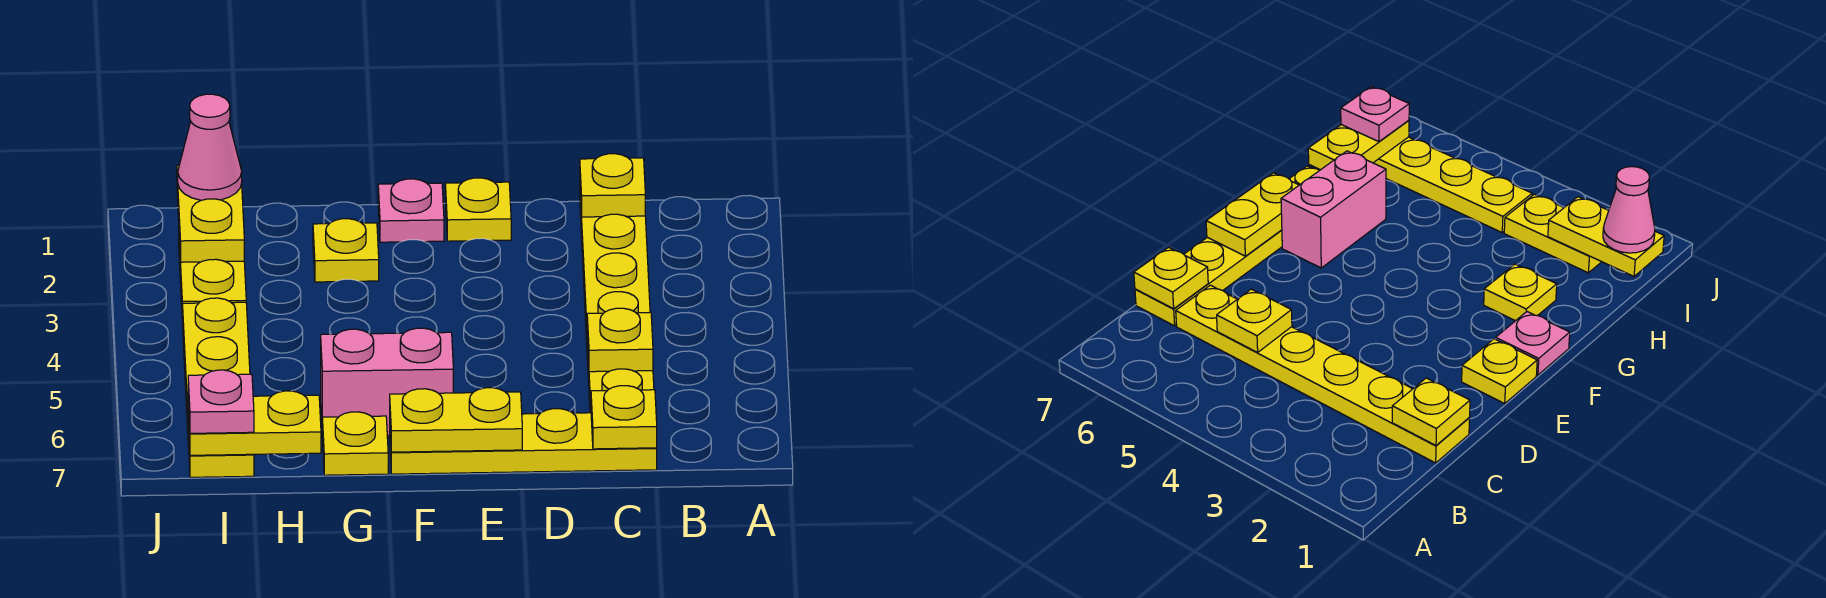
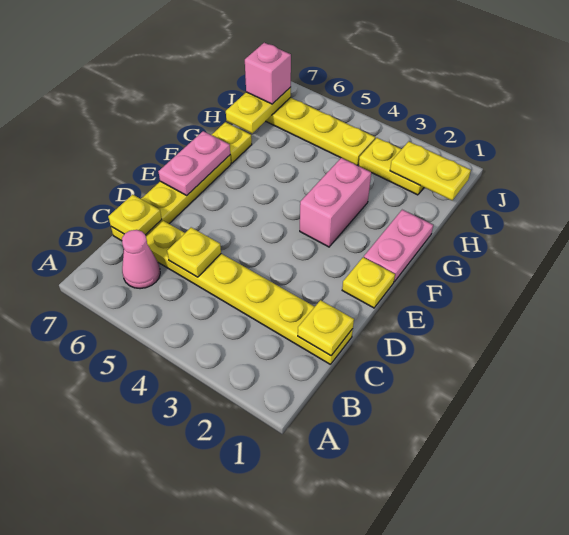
yellow 1x2 plate [390,388,522,452] -> pink 1x2 plate [158,131,230,195]
pink 1x1 plate [378,179,444,242] -> pink 1x2 plate [364,210,433,282]
pink 1x2 brick [321,328,453,436] -> pink 1x2 brick moved to [300,158,371,247]
yellow 1x1 plate [313,219,379,282] -> none
pink 1x1 cone [178,94,242,200] -> pink 1x1 cone moved to [122,230,160,289]
pink 1x1 plate [188,370,254,433] -> pink 1x1 brick [245,43,291,104]

